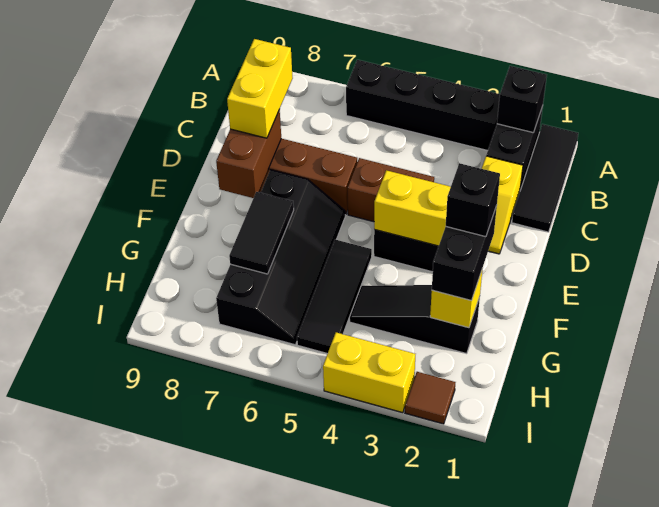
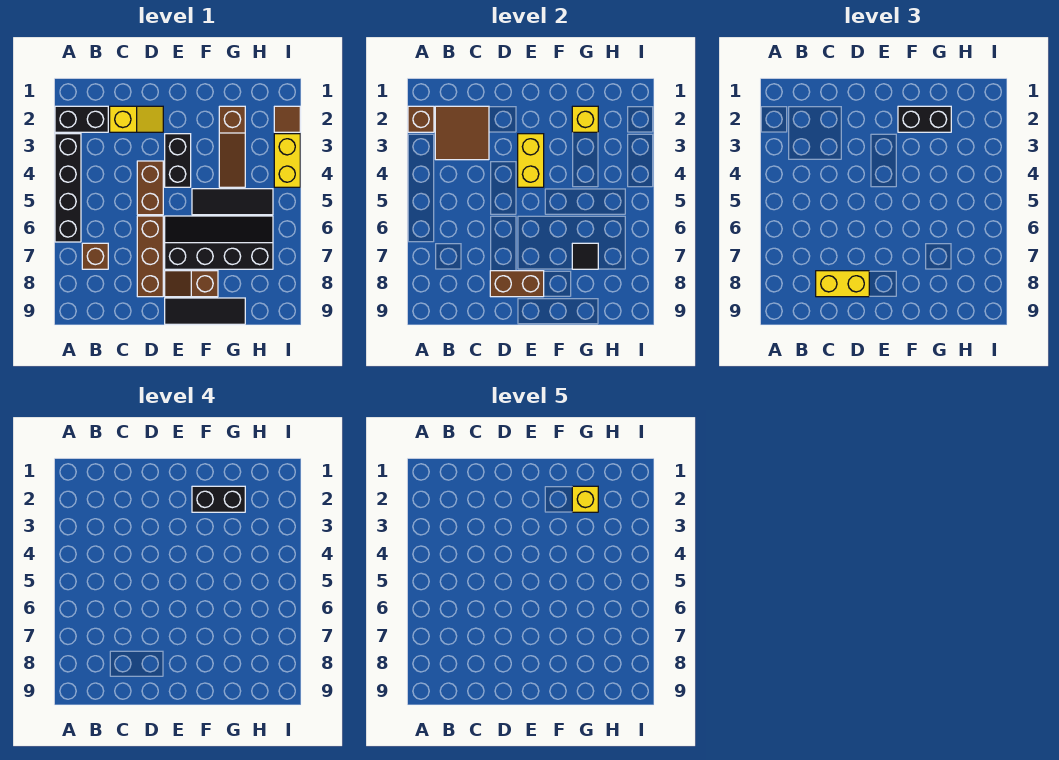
black 1x3 tile [512,124,578,232] -> black 1x3 tile moved to [165,298,245,324]
black 1x1 brick [497,66,547,133] -> brown 1x1 brick [408,106,434,132]
none -> brown 2x2 tile [435,106,489,160]
none -> brown 1x1 brick [82,243,108,269]
none -> brown 1x2 slope [165,271,218,297]
black 1x1 brick [446,163,500,237] -> black 1x2 brick [192,486,245,512]
black 1x2 tile [229,192,294,274] -> black 1x1 tile [572,243,598,269]
black 1x3 slope [350,285,480,354] -> brown 1x3 slope [219,106,245,187]
none -> yellow 1x1 brick [572,486,598,512]

